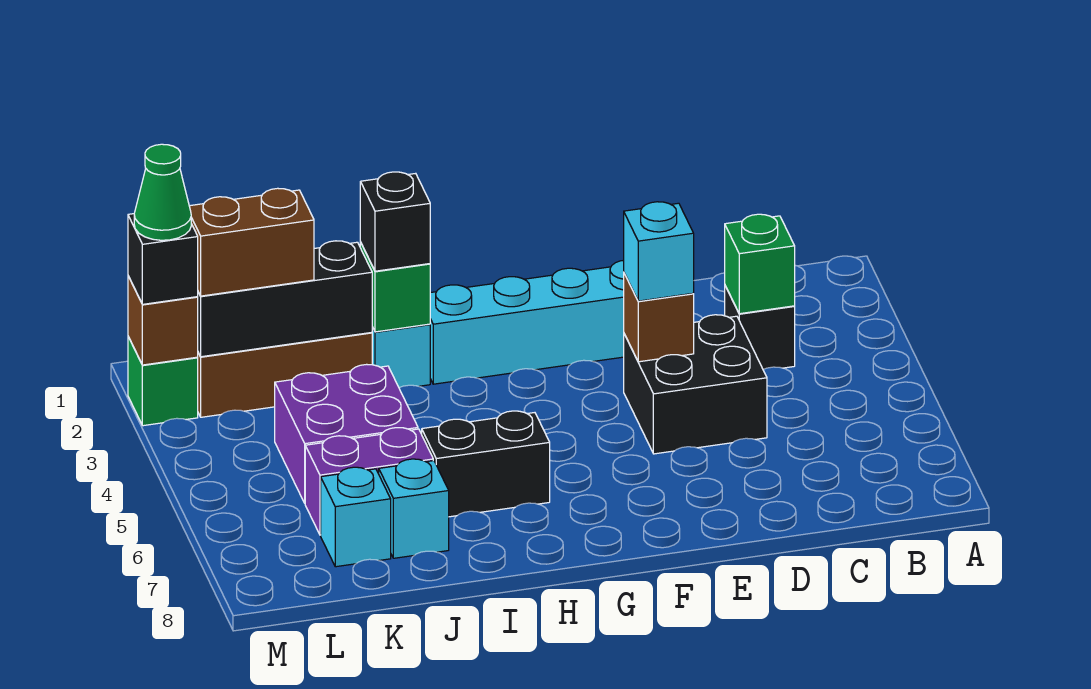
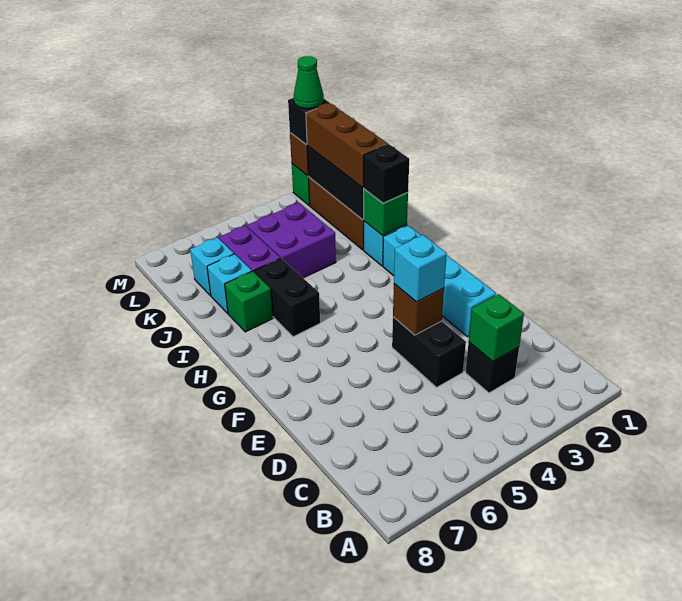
black 2x2 brick [624,315,767,454] -> black 1x2 brick [392,317,466,387]
none -> green 1x1 brick [225,271,273,332]
brown 1x2 brick [189,188,314,296] -> brown 1x3 brick [306,103,388,188]

